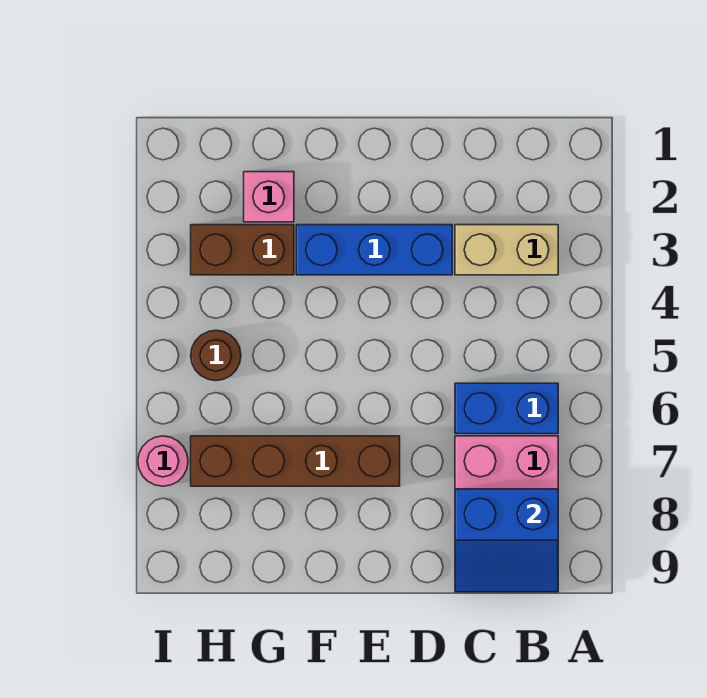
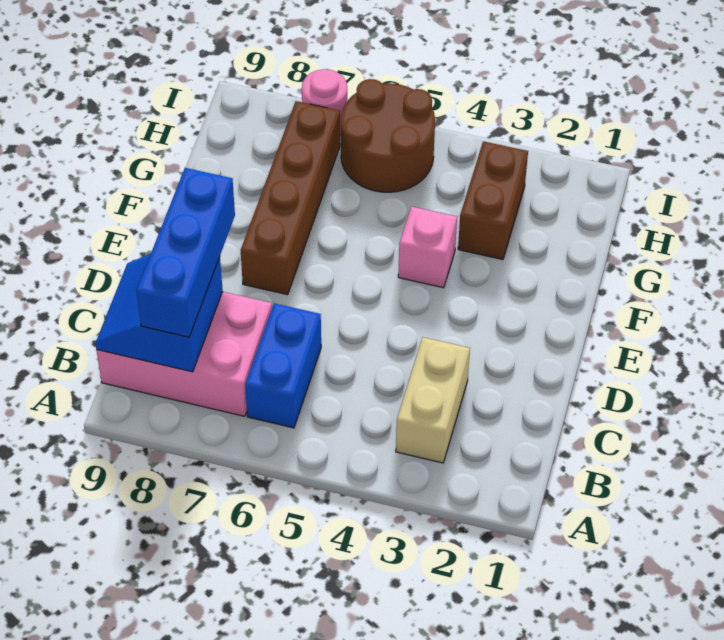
blue 1x3 brick [296,225,452,275] -> blue 1x3 brick moved to [137,168,235,337]
pink 1x1 brick [244,172,294,222] -> pink 1x1 brick moved to [398,207,457,288]
brown 1x1 round brick [191,330,241,381] -> brown 2x2 round brick [341,79,435,192]

